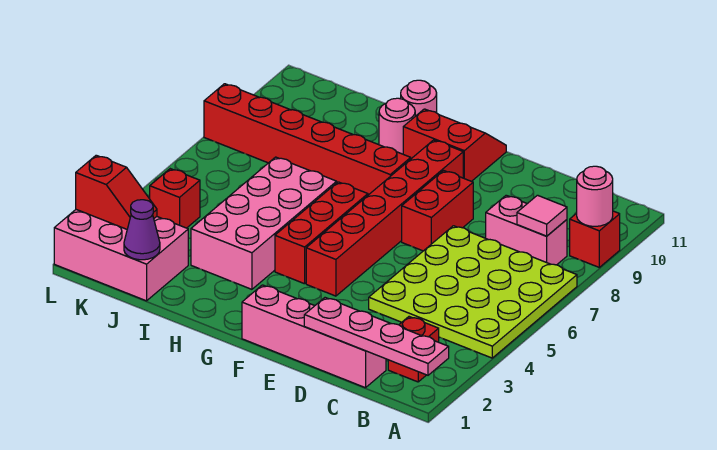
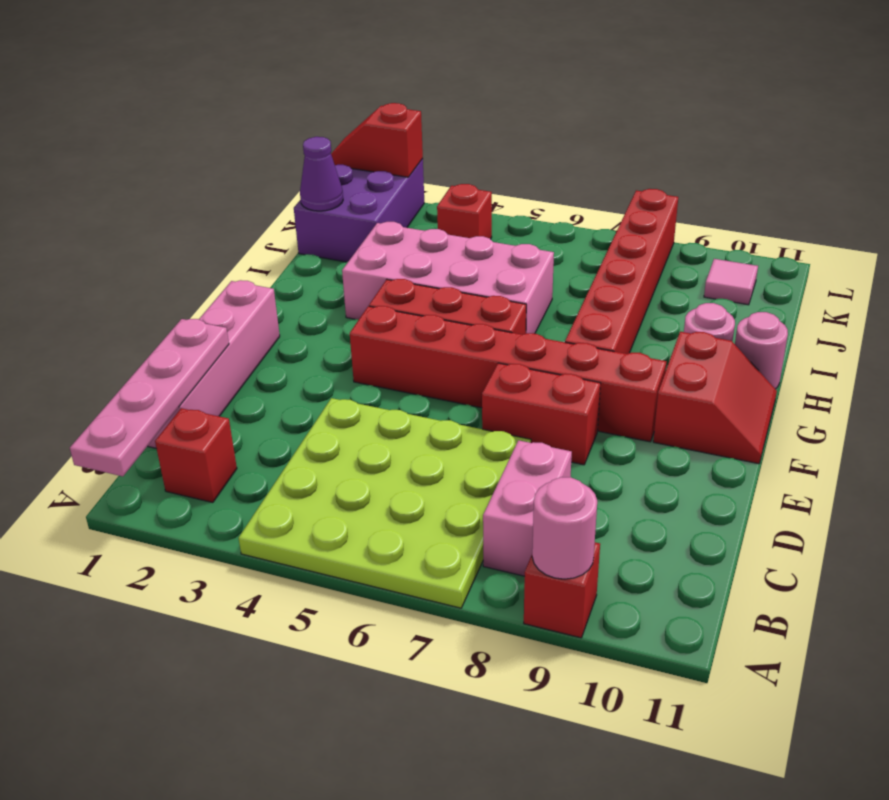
pink 1x1 tile [517,195,567,236] -> pink 1x1 tile moved to [704,259,758,305]
pink 2x3 brick [54,210,188,301] -> purple 2x3 brick [294,159,424,262]
red 1x2 slope [76,155,157,229] -> red 1x2 slope turned to [331,103,423,177]

